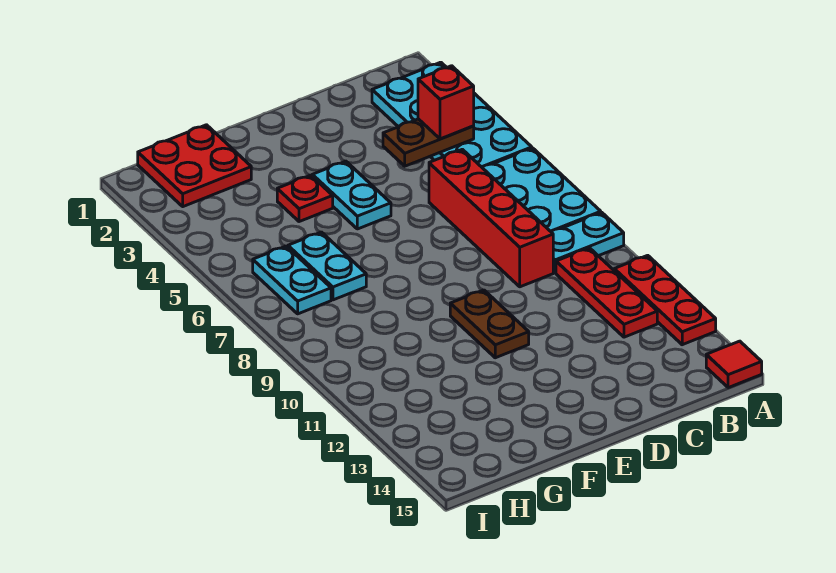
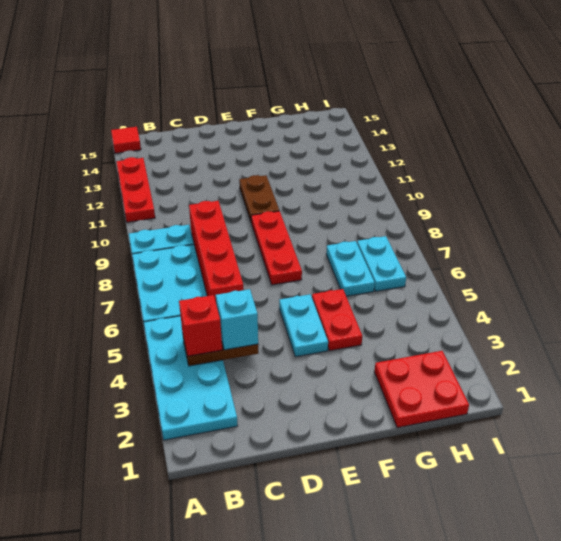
red 1x3 plate [556,248,657,337] -> red 1x3 plate moved to [251,211,302,285]
none -> cyan 1x1 brick [216,289,258,350]
red 1x1 plate [277,175,333,222] -> red 1x2 plate [312,289,362,351]

